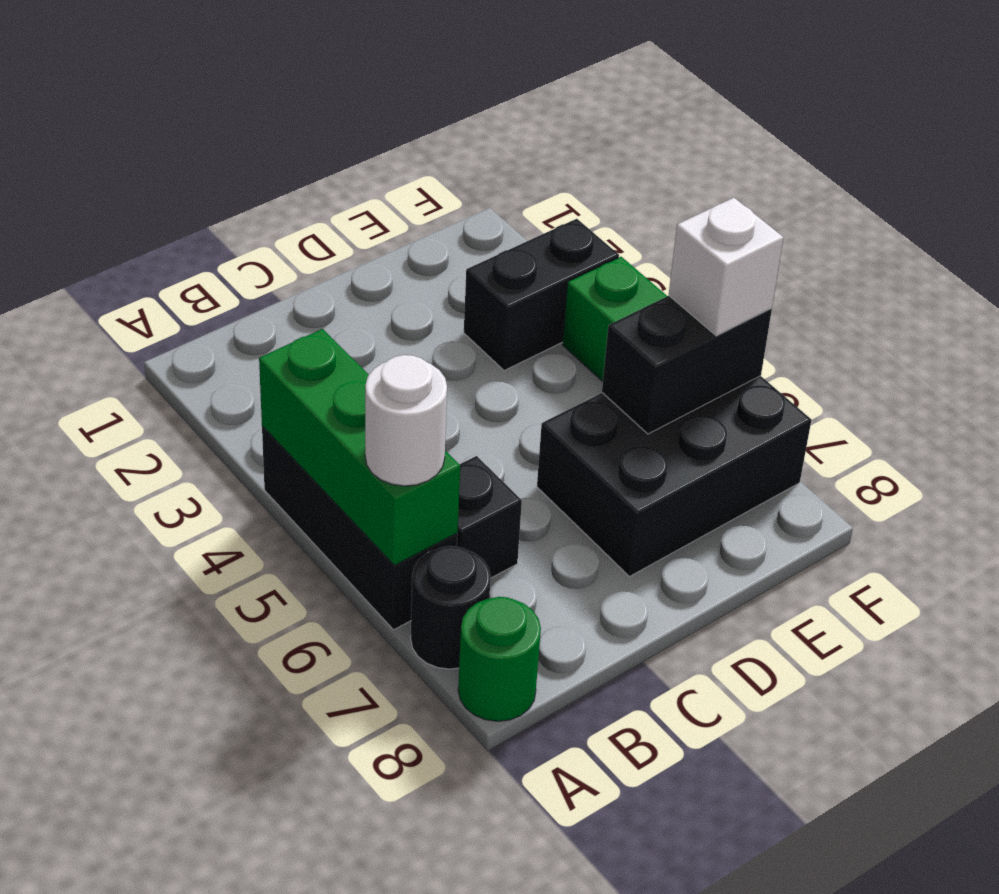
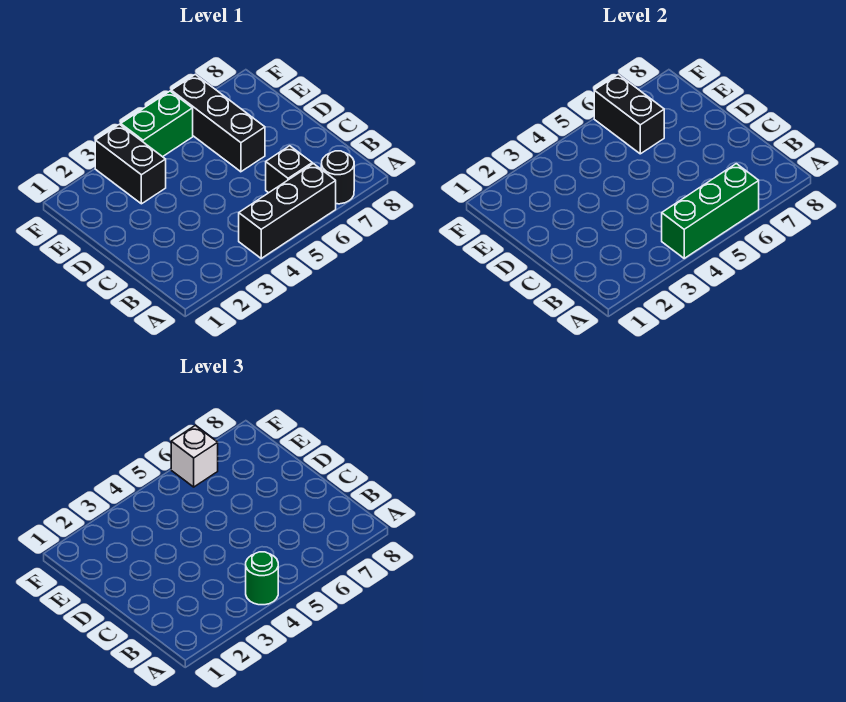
white 1x1 round brick [365,355,447,486] -> none
green 1x1 round brick [458,597,541,721] -> green 1x1 round brick moved to [246,552,278,605]
black 2x3 brick [537,376,811,576] -> black 1x3 brick [171,74,265,172]

